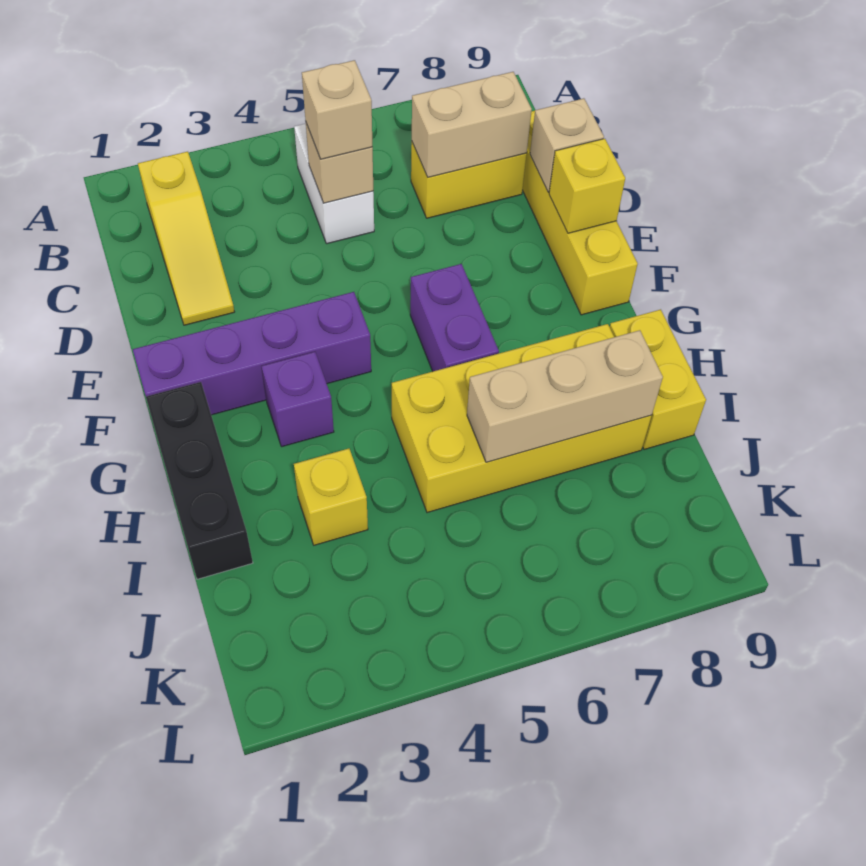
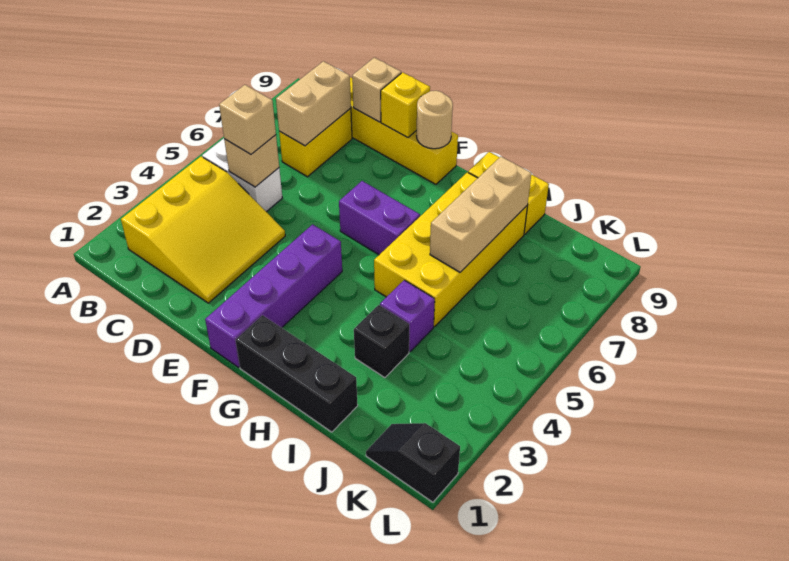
yellow 1x3 slope [138,152,234,325] -> yellow 3x3 slope [121,156,285,303]
none -> tan 1x1 round brick [417,91,453,149]
purple 1x1 brick [261,352,334,447] -> purple 1x1 brick moved to [380,280,435,352]
yellow 1x1 brick [294,449,368,545] -> black 1x1 brick [354,305,409,378]
none -> black 1x2 slope [366,423,460,502]

